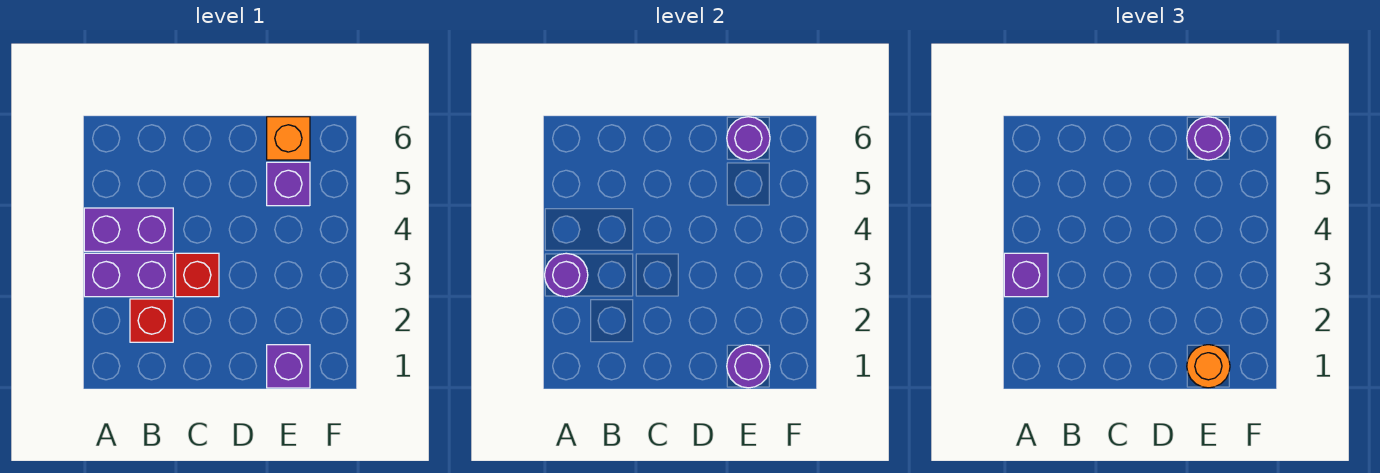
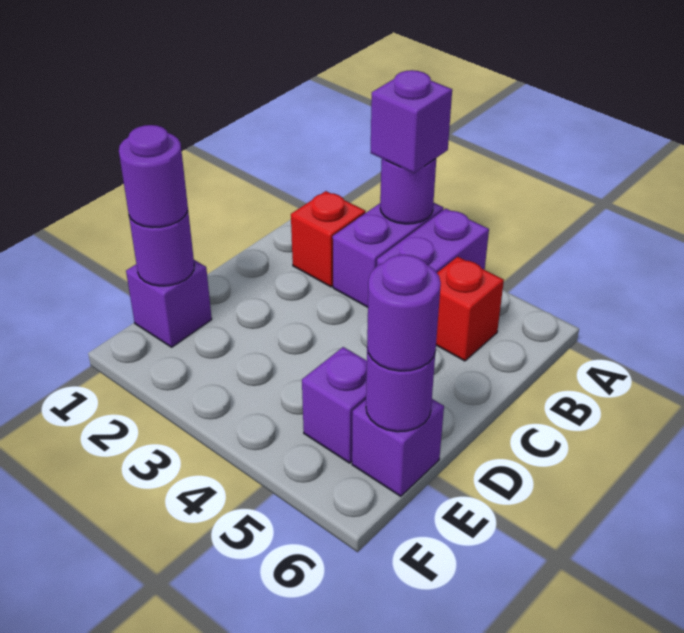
red 1x1 brick [176,253,219,297] -> red 1x1 brick moved to [436,257,504,361]
orange 1x1 round brick [1187,345,1230,388] -> purple 1x1 round brick [119,125,188,228]
orange 1x1 brick [267,117,310,160] -> purple 1x1 brick [352,399,444,496]

